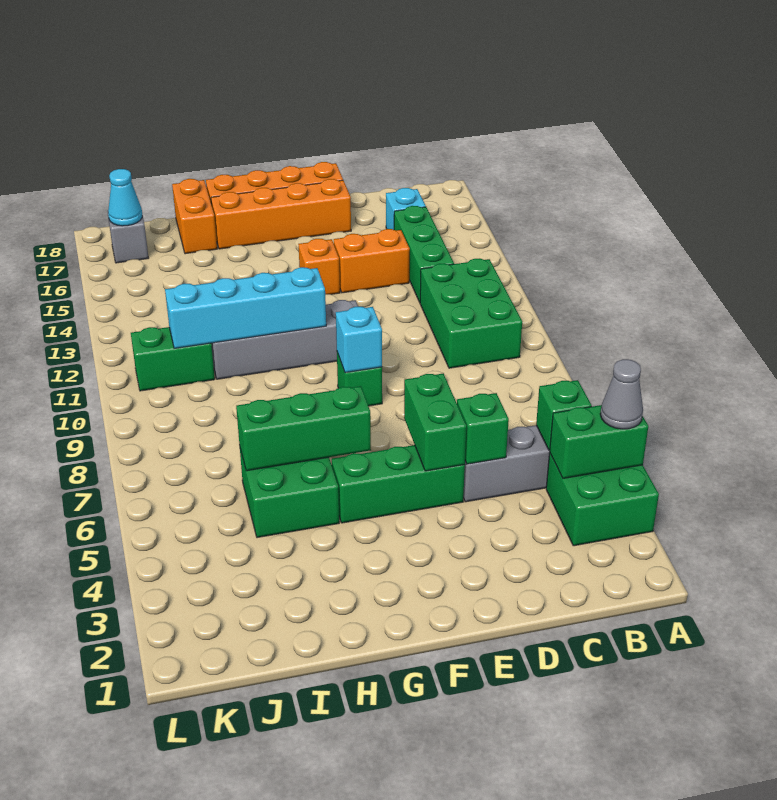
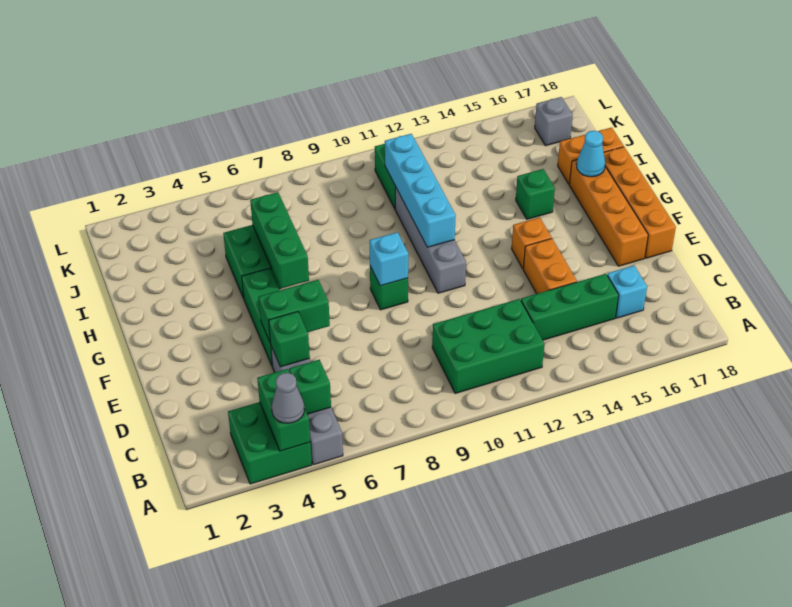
none -> green 1x1 brick [516,169,555,219]
cyan 1x1 cone [108,169,142,226] -> cyan 1x1 cone moved to [577,131,605,177]

